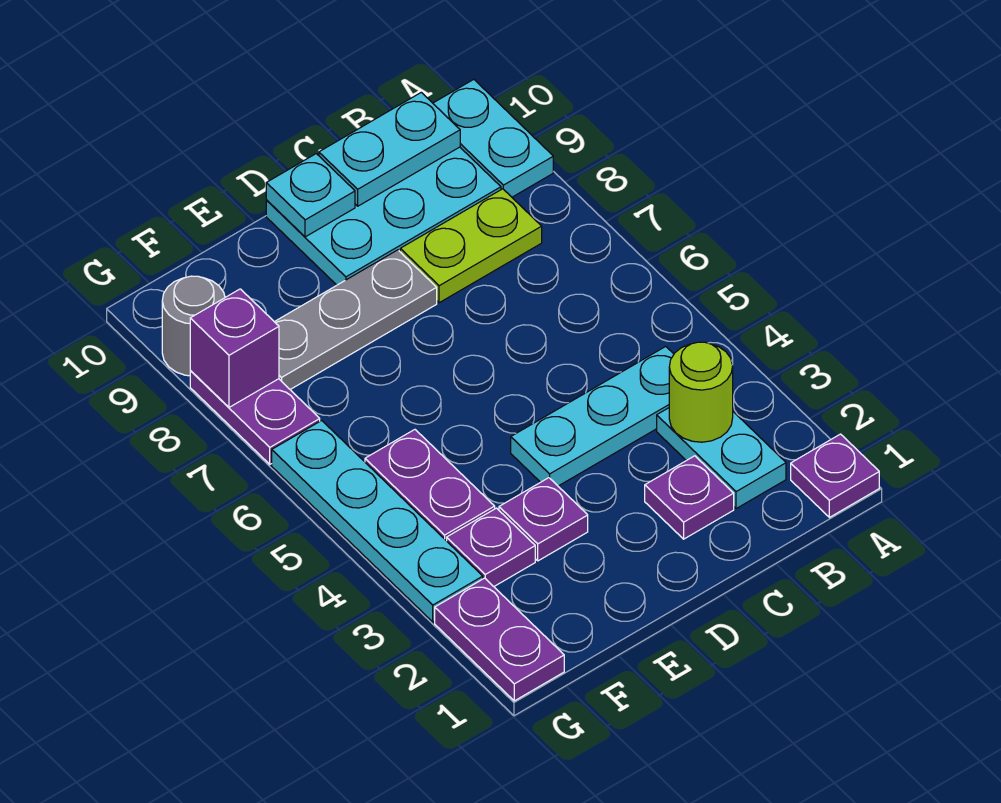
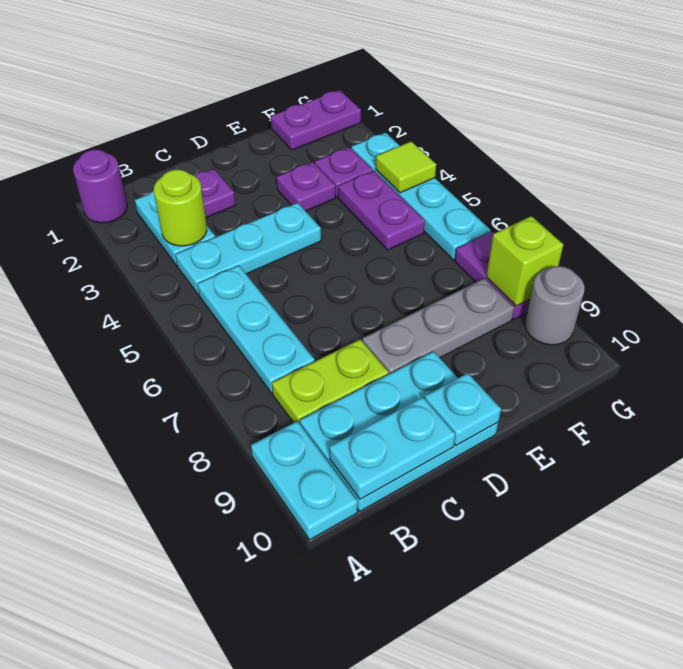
purple 1x1 plate [791,434,879,517] -> purple 1x1 round brick [73,150,127,223]
none -> cyan 1x3 plate [198,266,315,393]
purple 1x2 plate [435,578,564,701] -> purple 1x2 plate turned to [271,90,361,150]
none -> lime 1x1 tile [376,141,436,193]
purple 1x1 brick [190,289,279,407] -> lime 1x1 brick [486,216,563,306]

